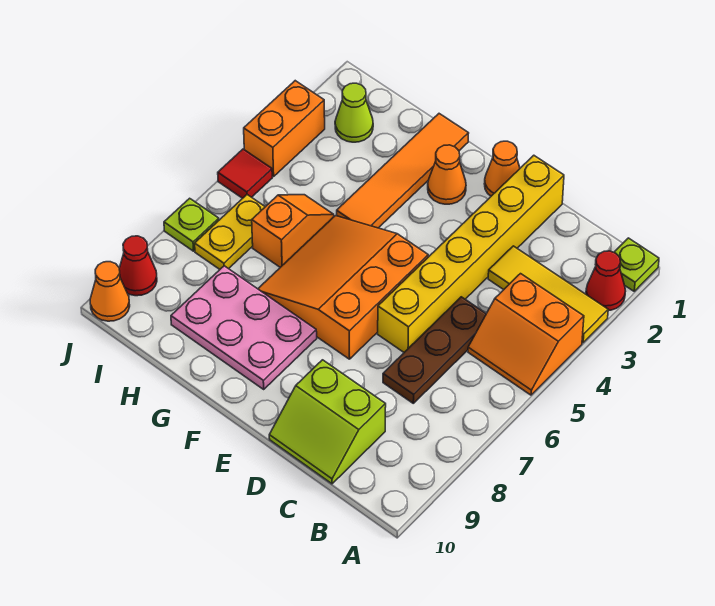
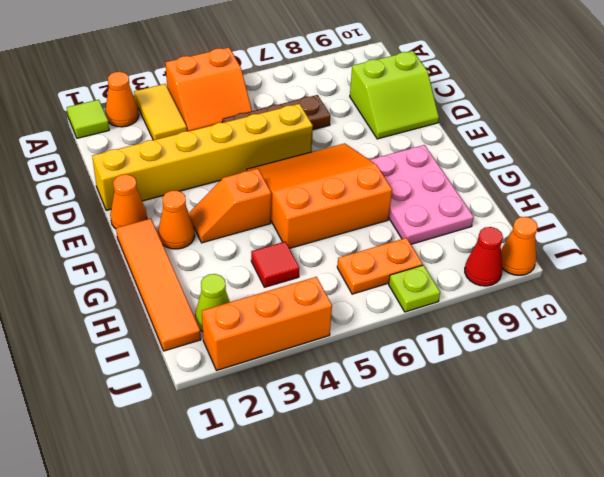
lime 1x1 plate [614,238,659,291] -> lime 1x1 tile [67,100,109,138]
red 1x1 cone [586,251,625,311] -> orange 1x1 cone [105,72,139,127]
yellow 1x3 tile [488,246,608,343] -> yellow 1x2 tile [134,84,187,140]
orange 2x2 slope [468,274,584,395] -> orange 2x2 slope turned to [165,47,252,131]
lime 2x2 slope [269,360,386,484] -> lime 2x2 slope turned to [350,51,439,139]
orange 3x3 slope [258,216,428,359] -> orange 3x3 slope turned to [247,143,392,248]
orange 1x4 tile [337,114,469,228] -> orange 1x4 tile turned to [116,219,201,351]
orange 1x2 slope [252,195,334,267] -> orange 1x2 slope moved to [189,169,271,243]
yellow 1x2 plate [195,195,265,269] -> orange 1x2 plate [337,238,423,294]
orange 1x2 brick [244,81,325,177] -> orange 1x3 brick [202,277,332,370]
red 1x1 tile [218,149,272,198] -> red 1x1 tile moved to [251,241,299,287]

